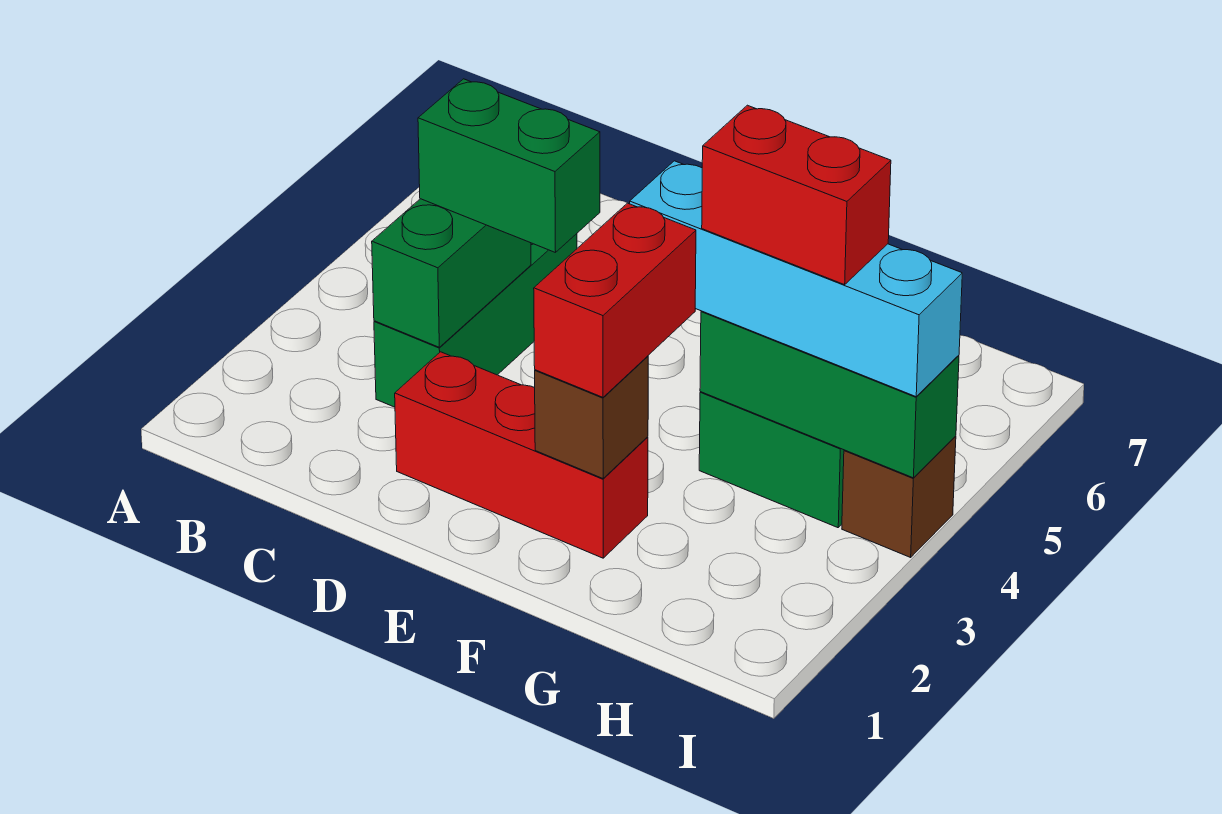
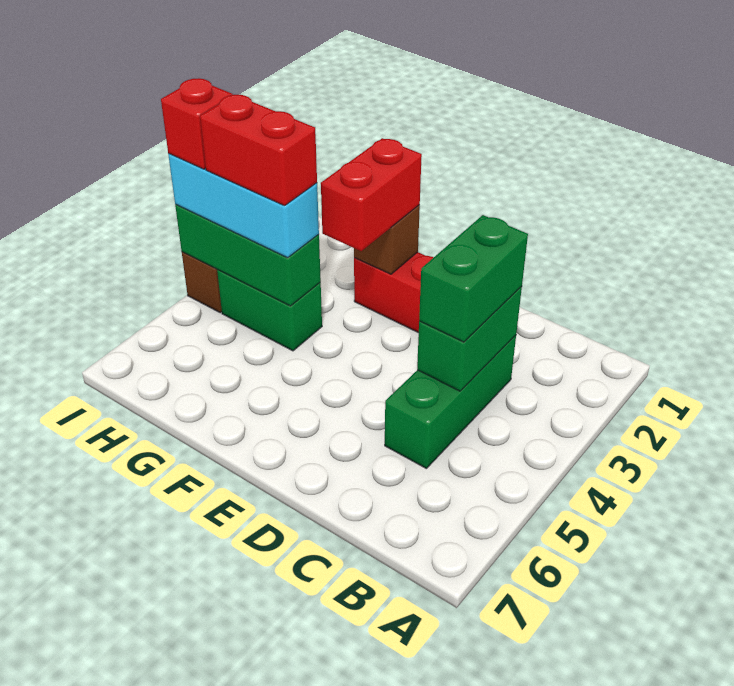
green 1x2 brick [418,79,600,253] -> green 1x2 brick turned to [419,215,528,342]
cyan 1x4 brick [630,161,962,397] -> cyan 1x3 brick [168,153,319,258]
none -> red 1x1 brick [161,78,233,169]

